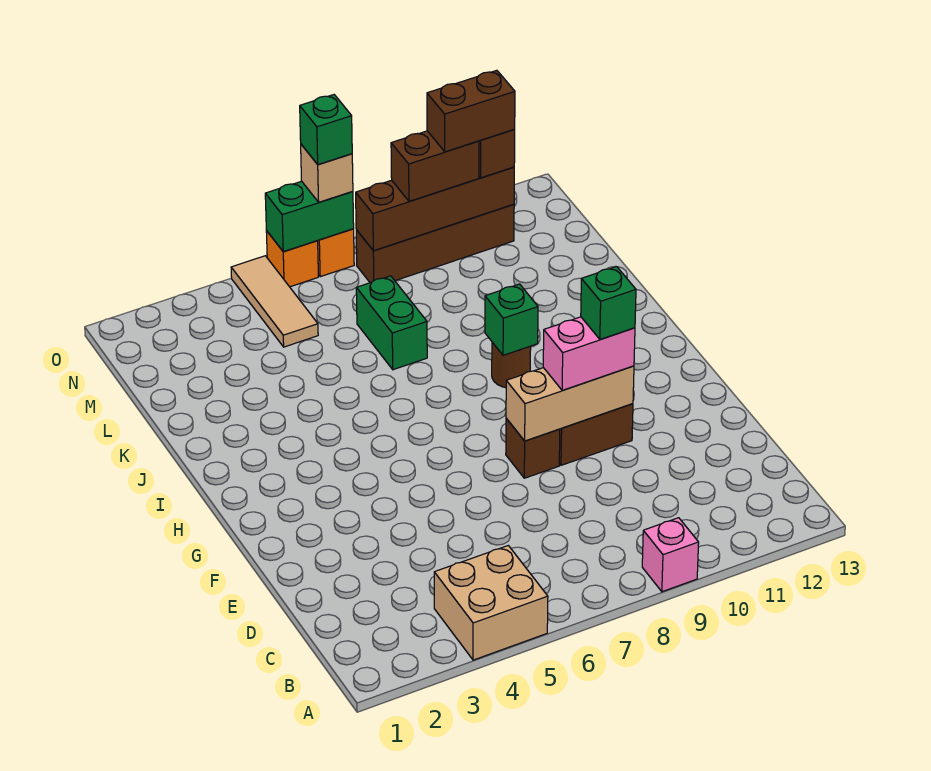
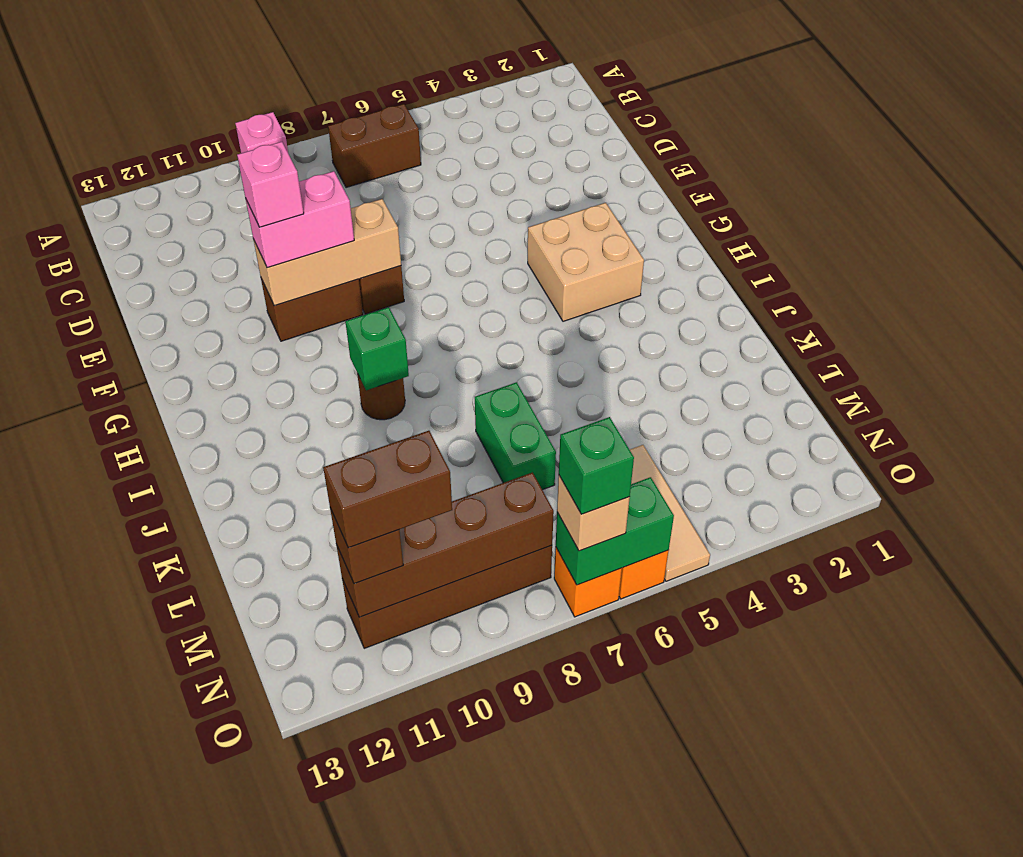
tan 2x2 brick [434,546,548,660] -> tan 2x2 brick moved to [528,203,644,321]
green 1x1 brick [581,267,636,340] -> pink 1x1 brick [237,142,304,227]
brown 1x2 brick [391,131,479,201] -> brown 1x2 brick moved to [328,104,421,188]

